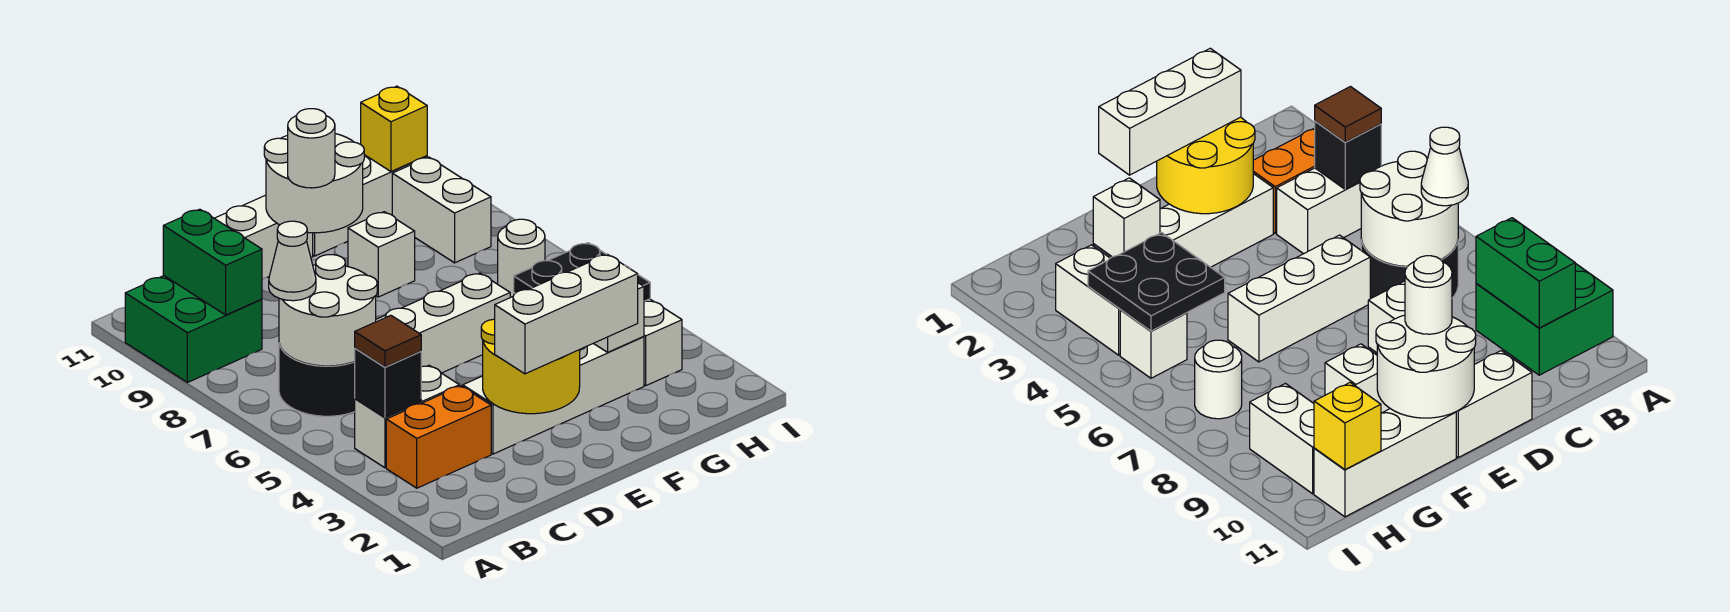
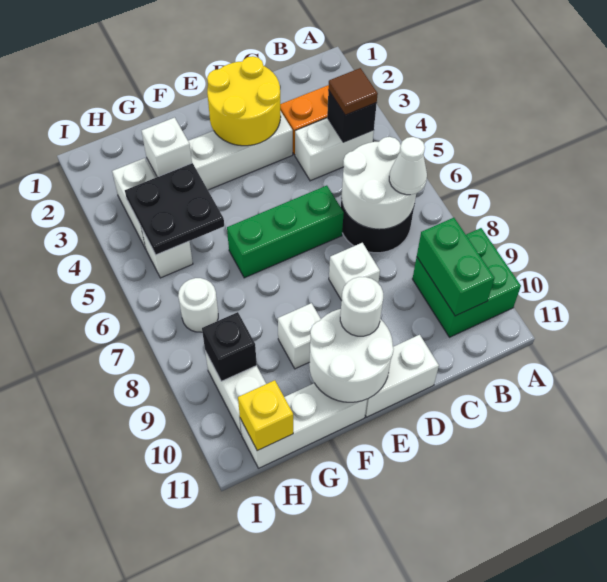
white 1x3 brick [495,254,638,374] -> none
white 1x3 brick [376,273,510,373] -> green 1x3 brick [227,186,344,278]
none -> black 1x1 brick [202,312,257,381]

